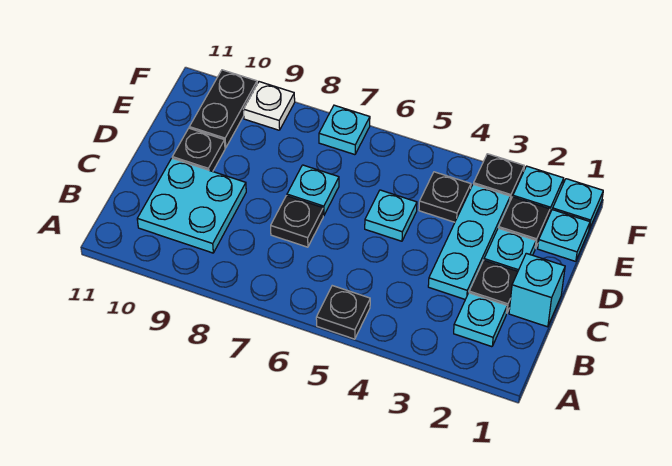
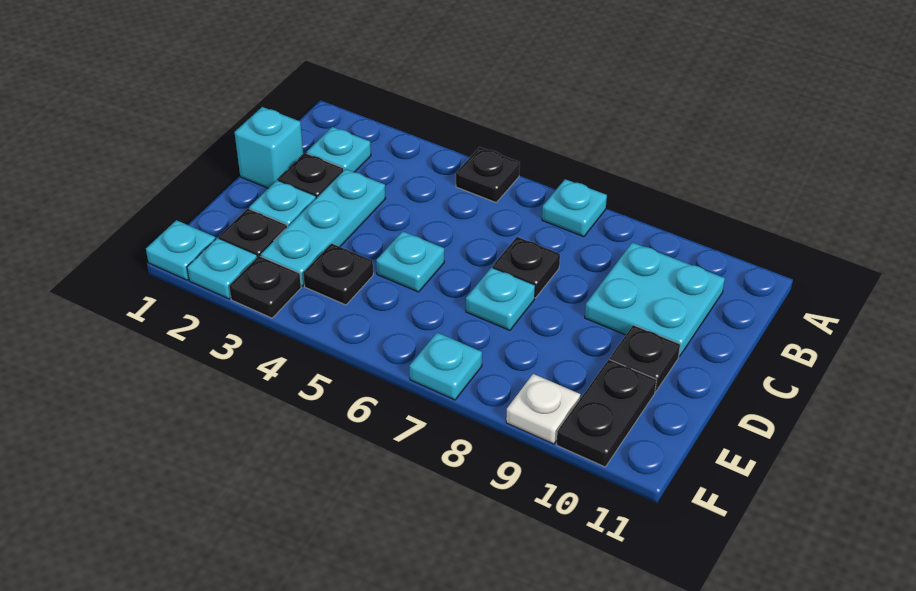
cyan 1x1 plate [538,210,590,261] -> cyan 1x1 plate moved to [542,179,607,237]

